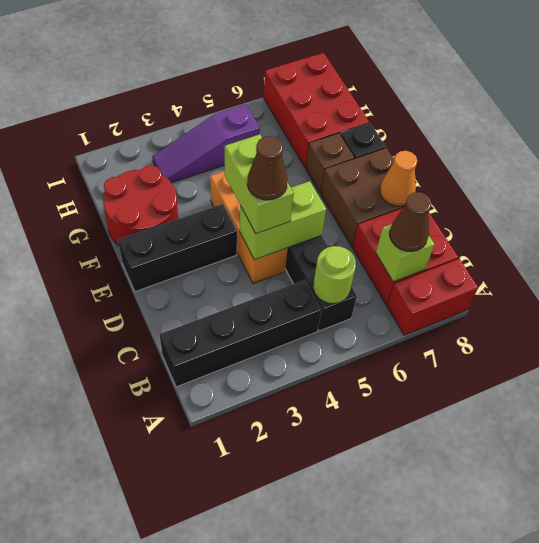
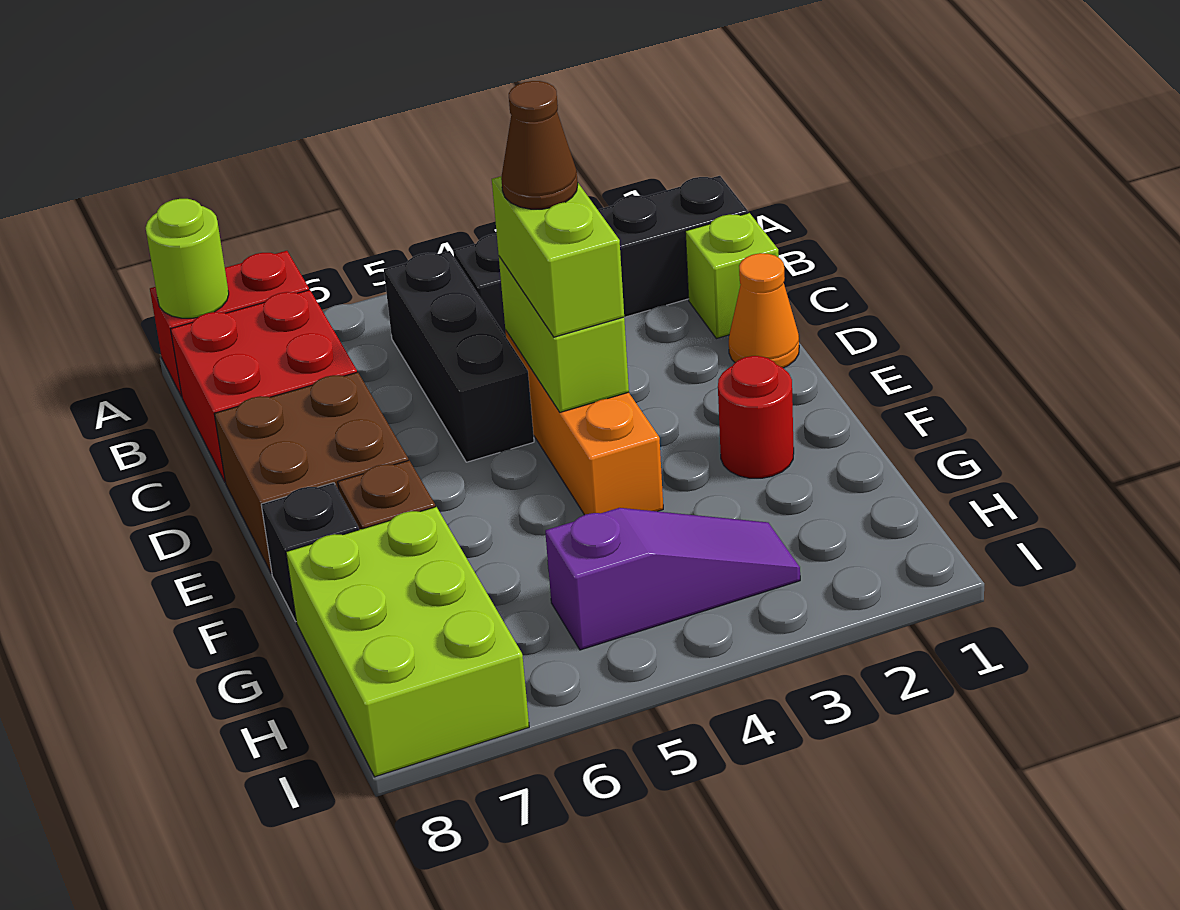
lime 1x1 round brick [313,246,356,304] -> lime 1x1 round brick moved to [146,199,229,318]
lime 1x1 brick [376,224,434,282] -> lime 1x1 brick moved to [685,213,779,339]
brown 1x1 cone [390,192,432,252] -> none
lime 1x2 brick [240,181,326,260] -> lime 1x2 brick turned to [499,256,629,412]
orange 1x1 cone [380,151,417,206] -> orange 1x1 cone moved to [729,253,799,368]
black 1x3 brick [118,204,237,292] -> none
red 2x2 round brick [103,165,178,246] -> red 1x1 round brick [718,356,794,478]
red 2x3 brick [264,53,369,168] -> lime 2x3 brick [286,507,529,777]

